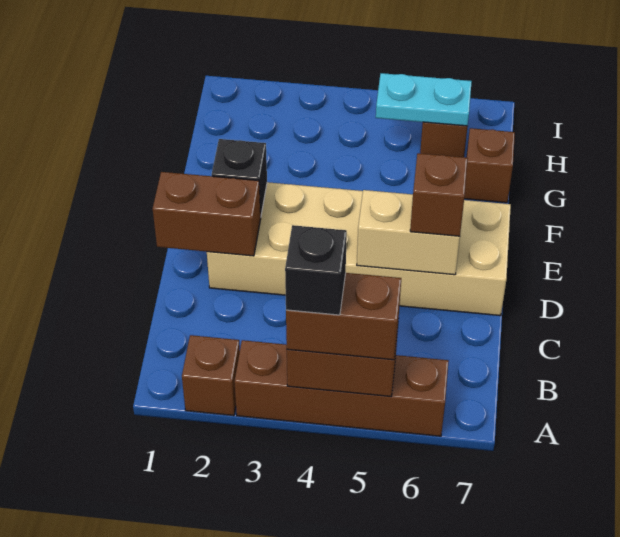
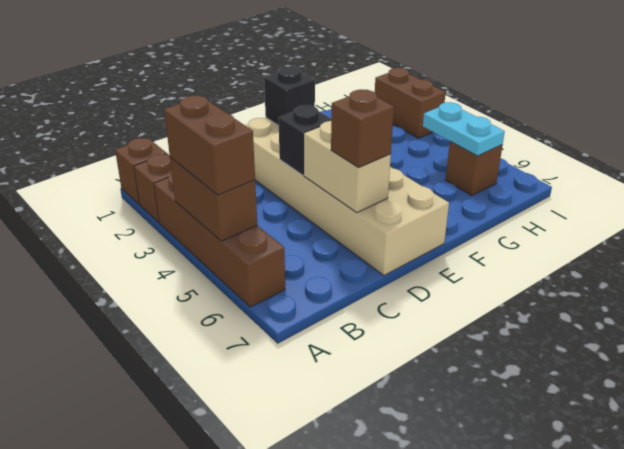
black 1x1 brick [285,225,347,315] -> black 1x1 brick moved to [278,105,331,175]
brown 1x2 brick [153,172,261,256] -> brown 1x2 brick moved to [374,68,446,138]
brown 1x1 brick [464,128,515,203] -> brown 1x1 brick moved to [115,138,167,204]

